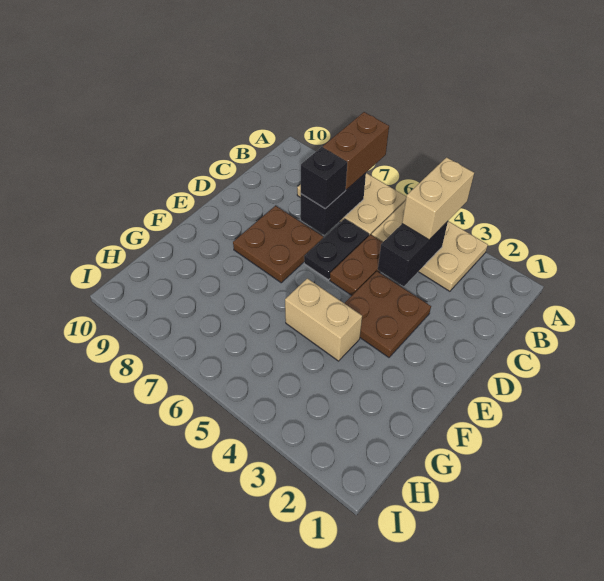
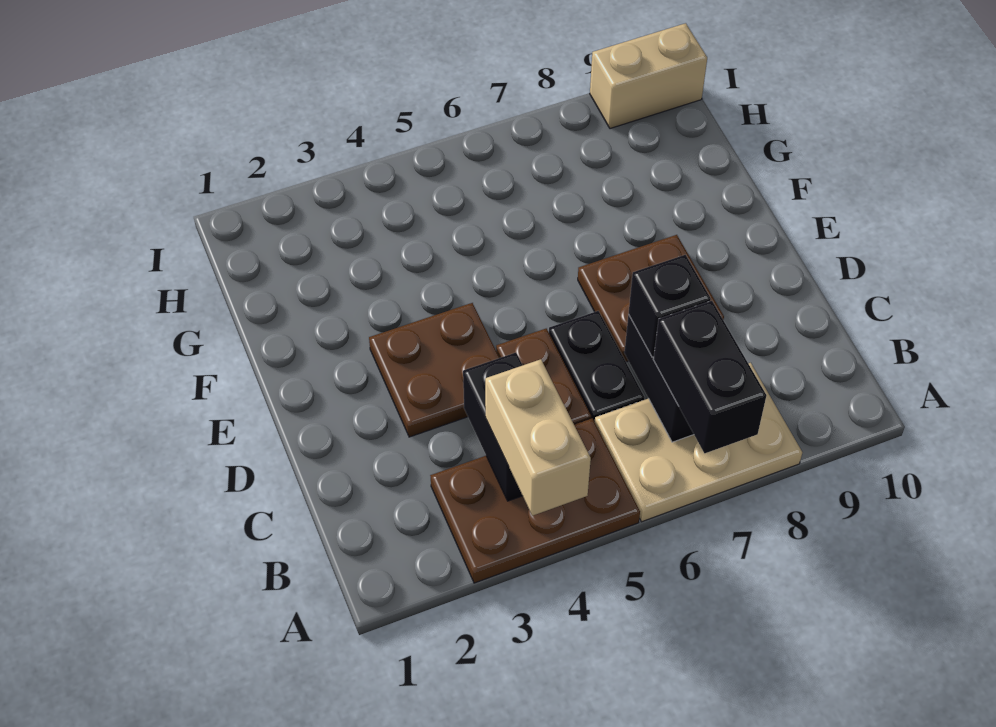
tan 2x3 plate [371,201,488,291] -> brown 2x3 plate [430,419,640,583]
brown 1x2 brick [323,112,389,190] -> black 1x2 brick [653,301,766,453]
tan 1x2 brick [285,278,362,361] -> tan 1x2 brick moved to [590,23,707,129]

